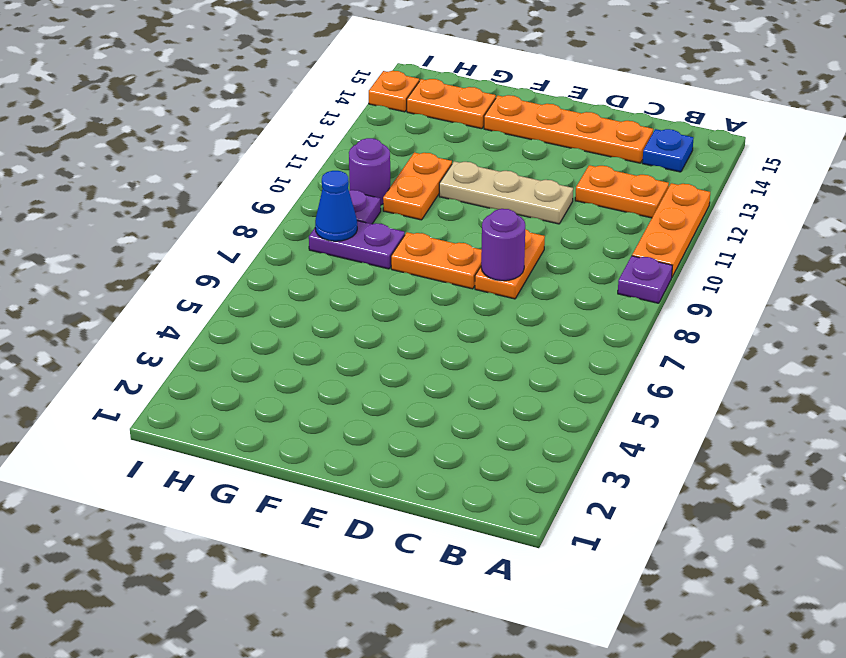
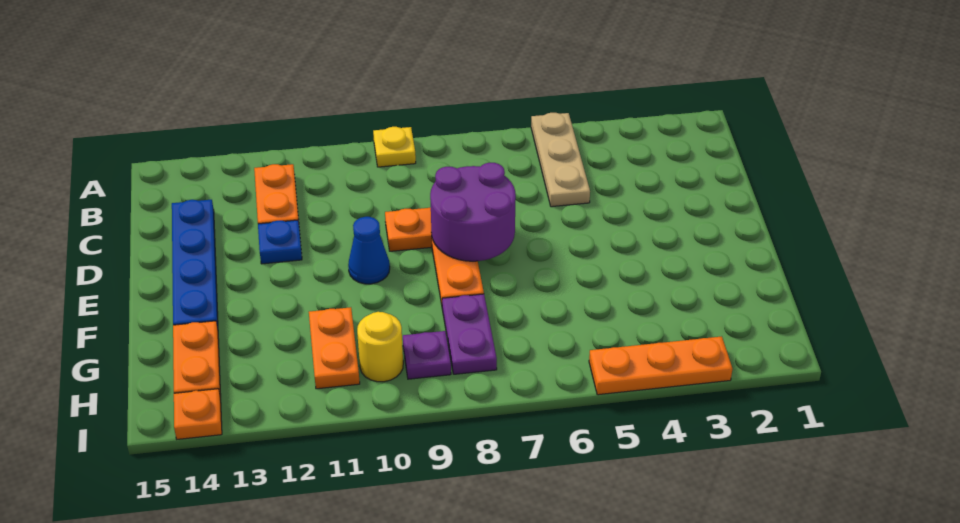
purple 1x1 plate [618,256,672,303] -> yellow 1x1 plate [373,127,416,167]
orange 1x3 plate [632,183,710,277] -> orange 1x3 plate moved to [589,336,732,395]
blue 1x1 plate [642,129,694,172] -> blue 1x1 plate moved to [258,220,302,264]
orange 1x4 plate [484,95,653,163] -> blue 1x4 plate [172,200,218,328]
purple 1x1 round brick [481,209,525,281] -> purple 2x2 round brick [430,163,516,261]
tan 1x3 plate [439,161,573,224] -> tan 1x3 plate moved to [531,113,590,207]
orange 1x2 plate [383,152,452,220] -> orange 1x2 plate turned to [309,307,360,389]
blue 1x1 cone [315,171,357,241] -> blue 1x1 cone moved to [348,217,390,284]
purple 1x1 round brick [349,138,390,205] -> yellow 1x1 round brick [357,312,403,382]

